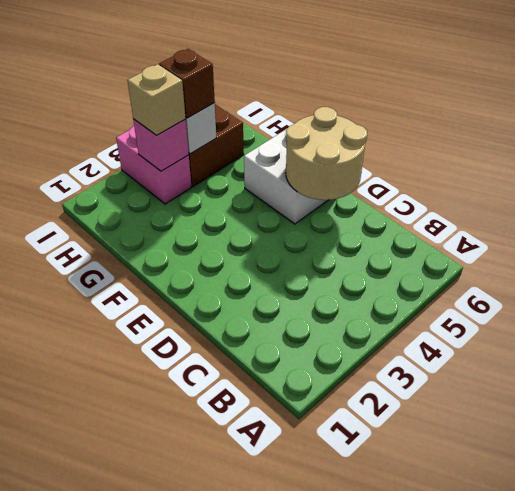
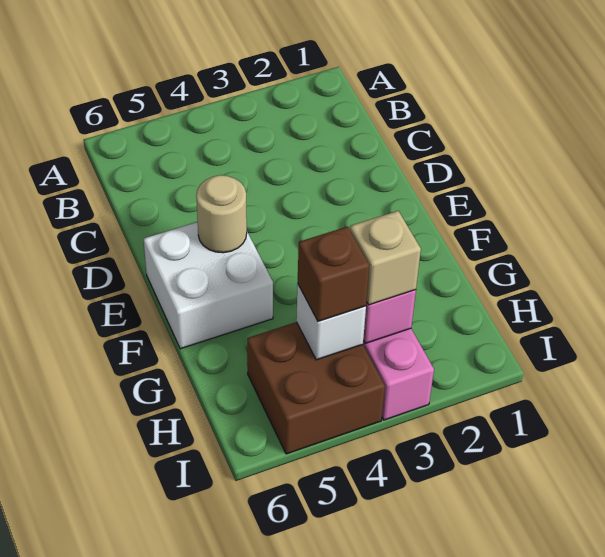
tan 2x2 round brick [286,107,367,200] -> tan 1x1 round brick [196,175,247,253]

